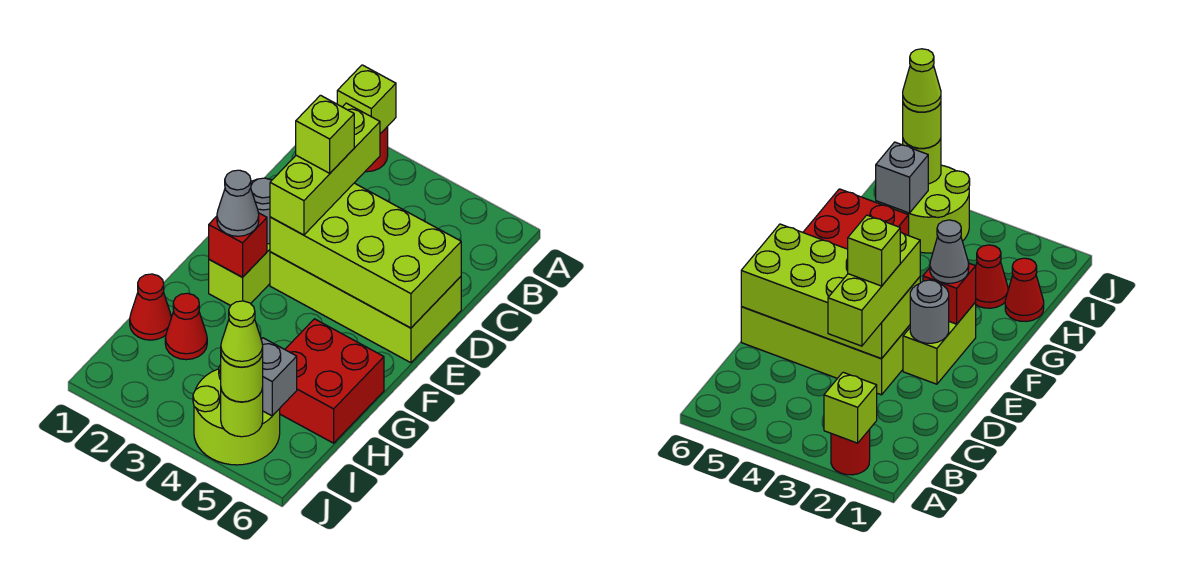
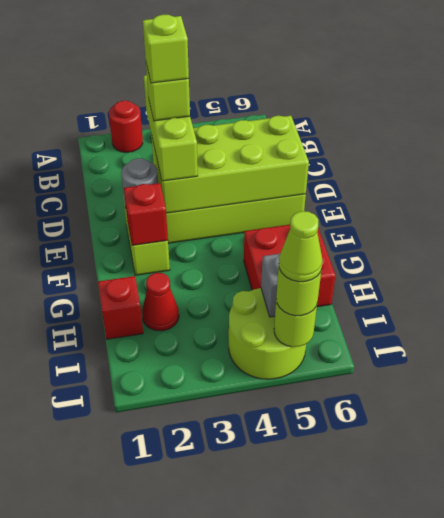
lime 1x1 brick [337,65,396,134] -> lime 1x1 brick moved to [143,15,189,83]
grey 1x1 cone [217,170,259,236] -> none
red 1x1 cone [130,274,171,340] -> red 1x1 brick [98,276,143,339]

